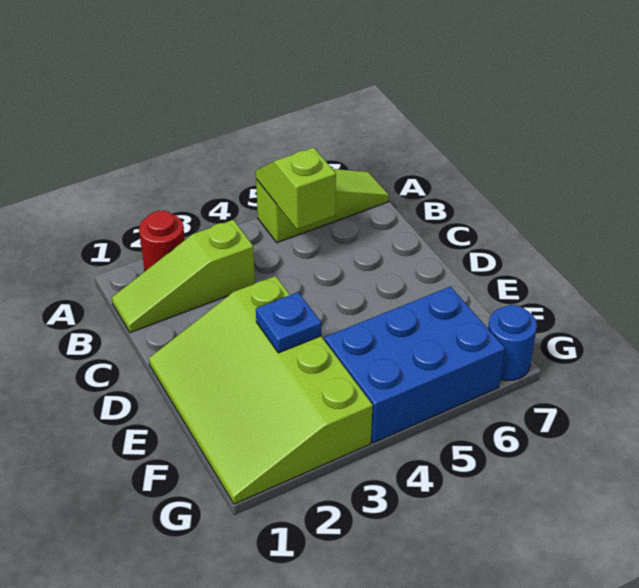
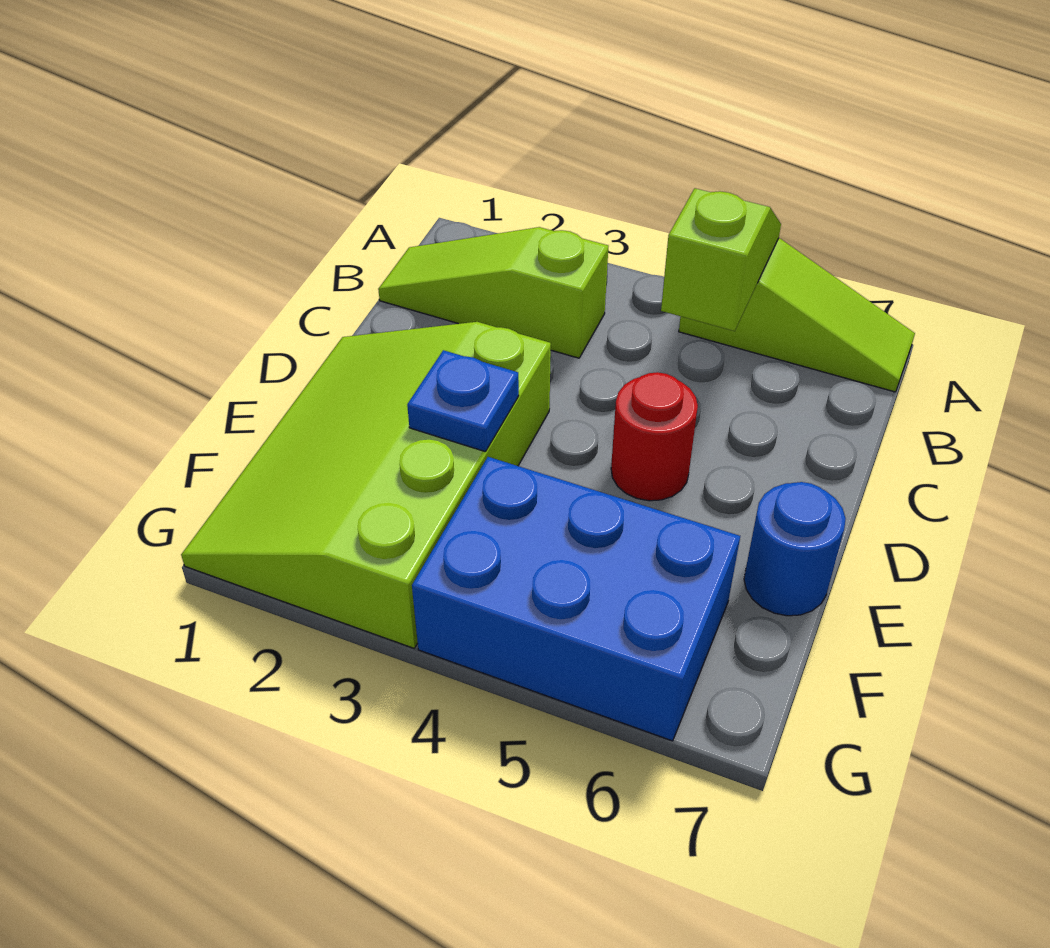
red 1x1 round brick [139,211,185,271] -> red 1x1 round brick moved to [611,372,698,501]
blue 1x1 round brick [488,305,537,380] -> blue 1x1 round brick moved to [744,482,846,616]

